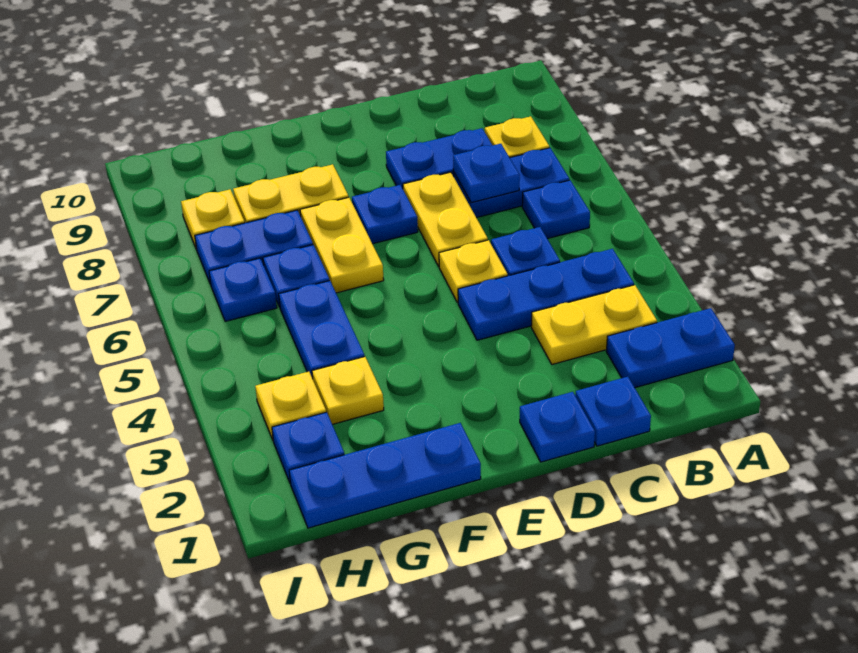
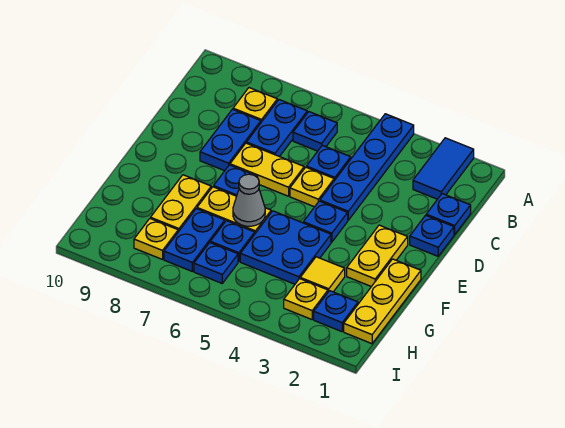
blue 1x2 plate [606,308,735,388] -> blue 1x2 tile [413,138,474,199]
yellow 1x2 plate [531,285,657,364] -> yellow 1x2 plate moved to [347,225,408,287]
blue 1x3 plate [458,249,634,340] -> blue 1x4 plate [320,114,414,220]
blue 1x1 plate [453,144,520,203] -> blue 1x1 plate moved to [303,201,348,242]
blue 1x3 plate [289,423,481,528] -> yellow 1x3 plate [344,259,421,344]
none -> grey 1x1 cone [233,174,265,226]
yellow 1x1 plate [312,357,384,424] -> yellow 1x1 tile [300,257,345,292]
blue 1x2 plate [279,281,365,379] -> blue 2x2 plate [240,211,331,284]

